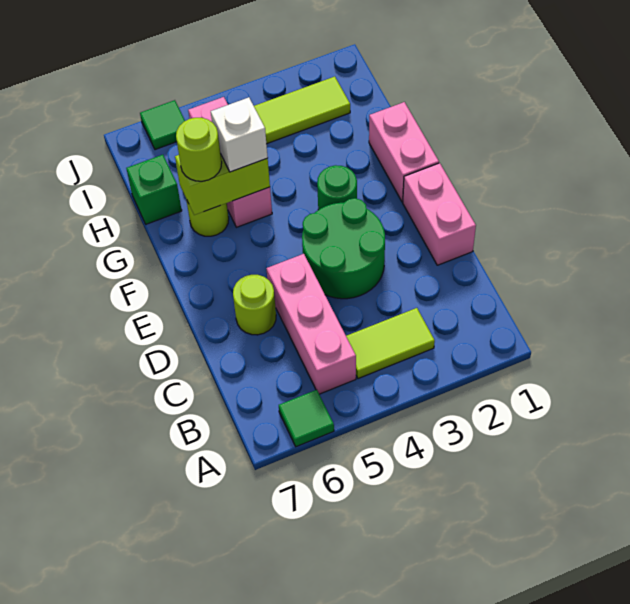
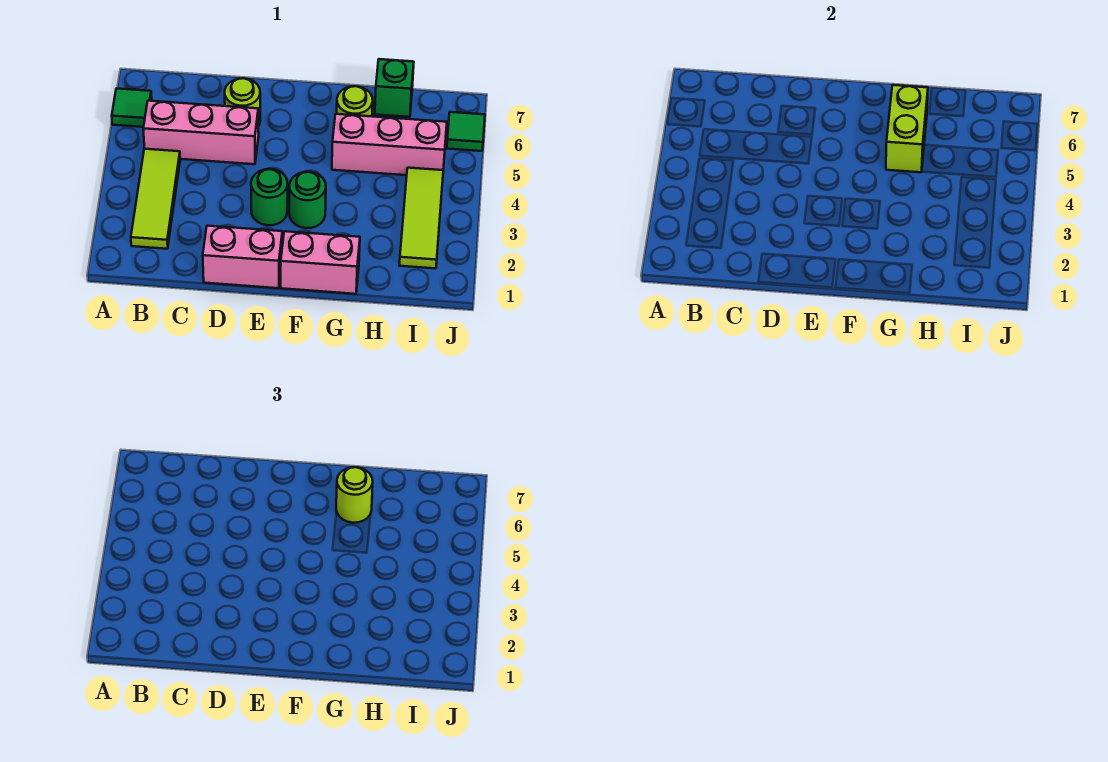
lime 1x2 tile [346,308,435,379] -> lime 1x3 tile [131,149,180,249]
green 2x2 round brick [302,198,385,299] -> green 1x1 round brick [251,169,288,225]
white 1x1 brick [211,97,268,172] -> none

